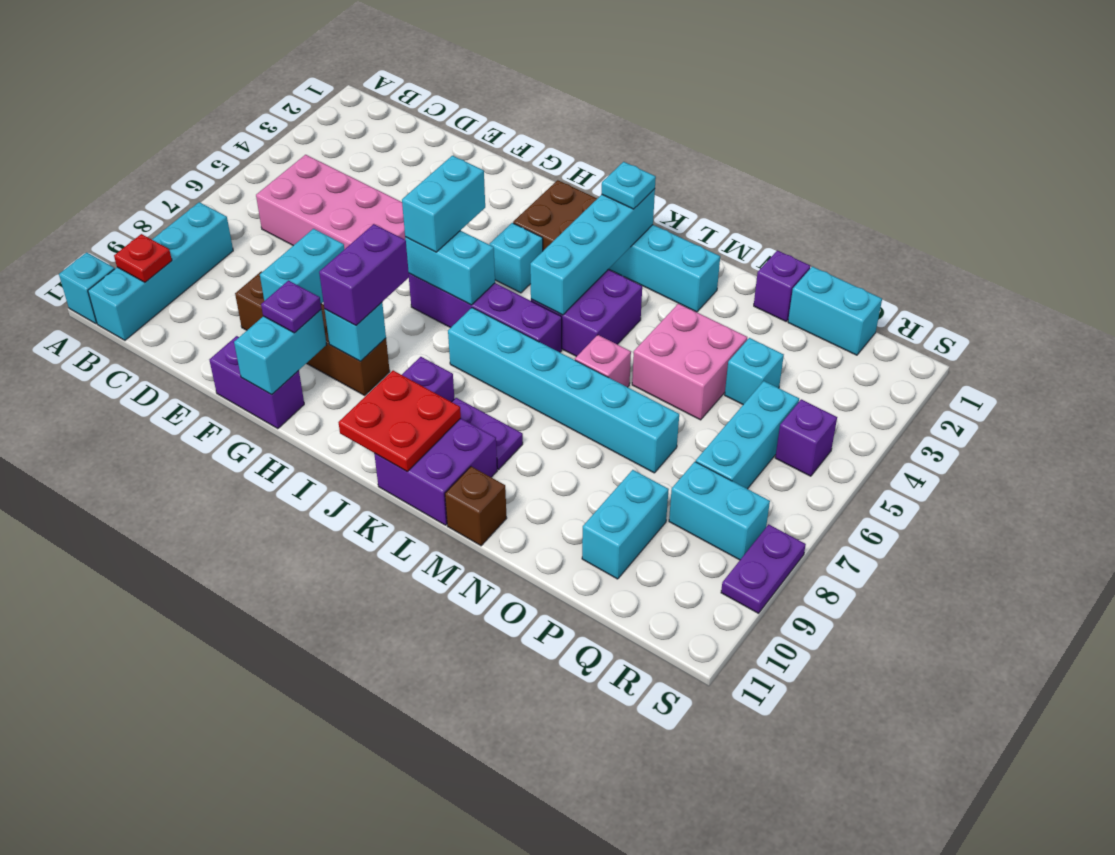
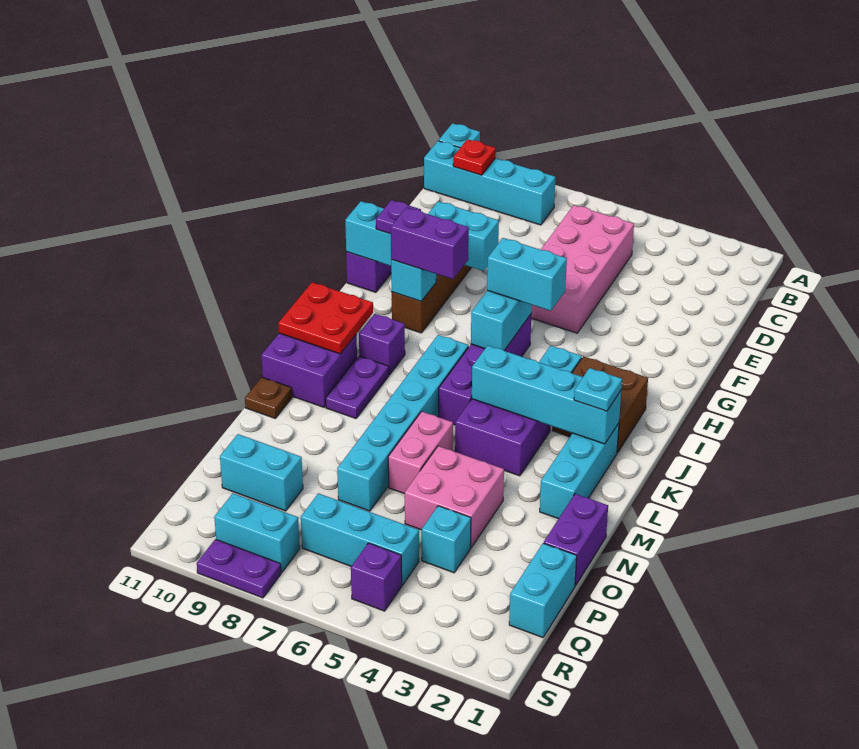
pink 1x1 brick [575,335,631,387] -> pink 1x2 brick [388,411,453,494]
brown 1x1 brick [445,466,507,546] -> brown 1x1 plate [245,377,292,418]
purple 1x1 brick [754,250,810,321] -> purple 1x2 brick [544,494,608,586]
cyan 1x2 brick [669,462,770,560] -> cyan 1x2 brick turned to [214,493,300,572]

